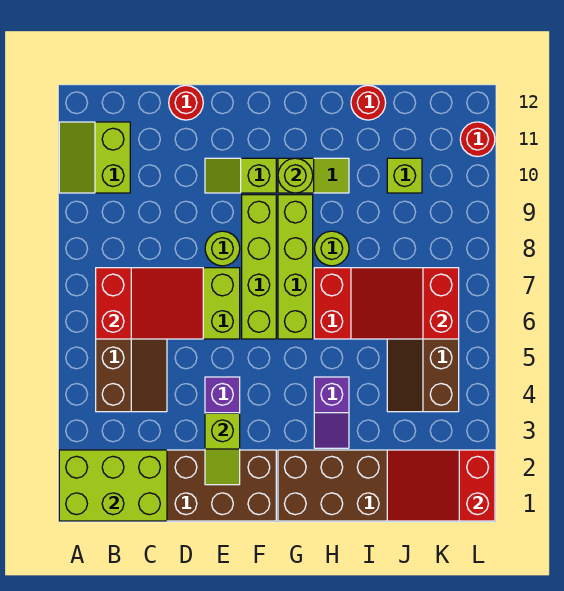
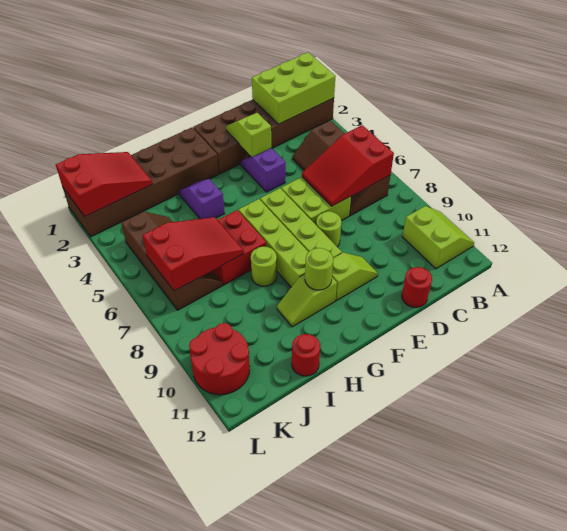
lime 1x1 brick [387,158,422,193] -> none
red 1x1 round brick [460,122,495,157] -> red 2x2 round brick [189,323,250,395]

